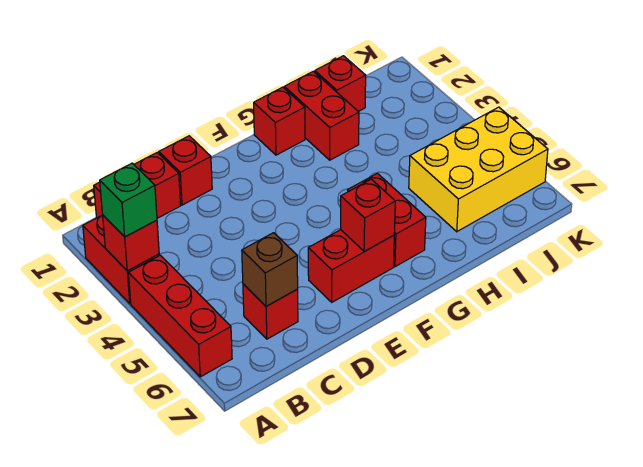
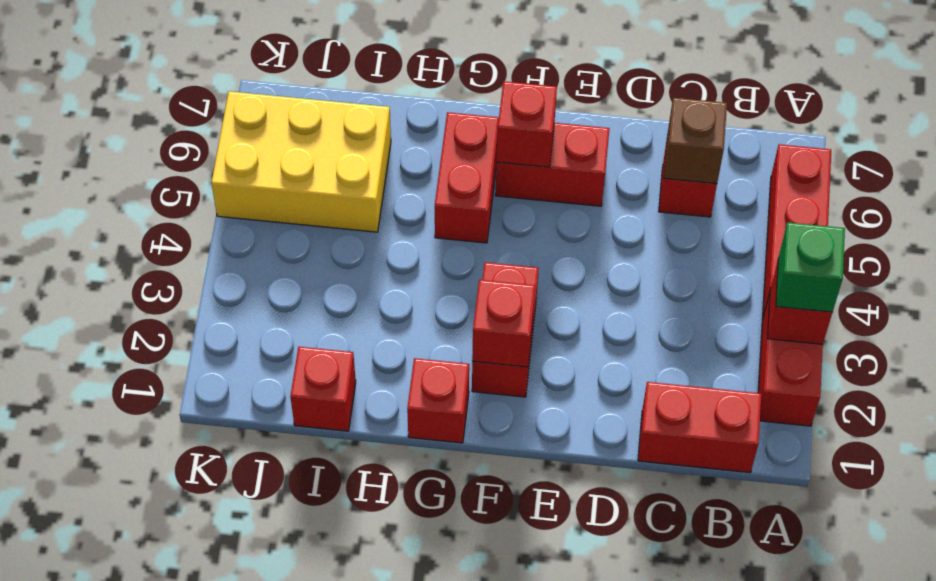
red 1x1 brick [159,136,212,205] -> red 1x1 brick moved to [472,280,535,367]
red 1x2 brick [284,71,359,160] -> red 1x2 brick moved to [472,262,539,397]

